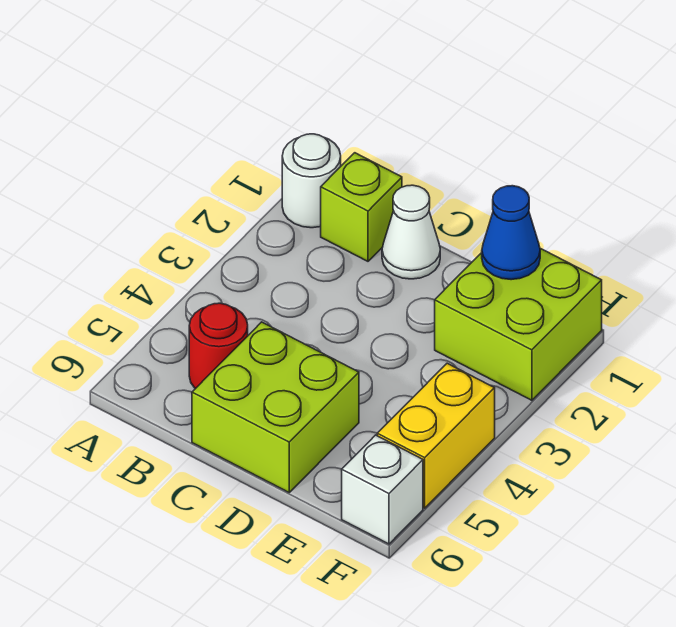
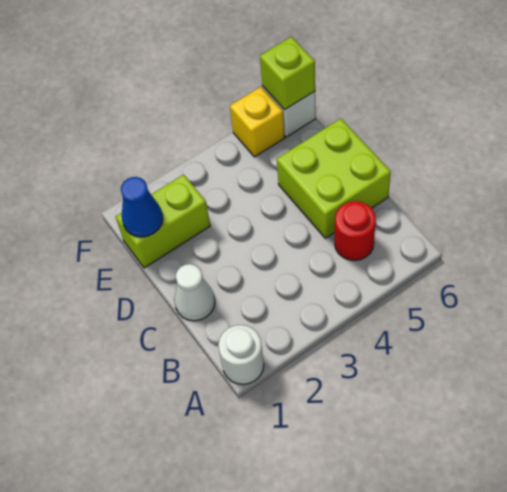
lime 1x1 brick [321,153,402,261] -> lime 1x1 brick moved to [260,37,315,110]
lime 2x2 brick [435,248,602,400] -> lime 1x2 brick [116,174,210,268]
yellow 1x2 brick [377,363,495,508] -> yellow 1x1 brick [230,87,285,157]

